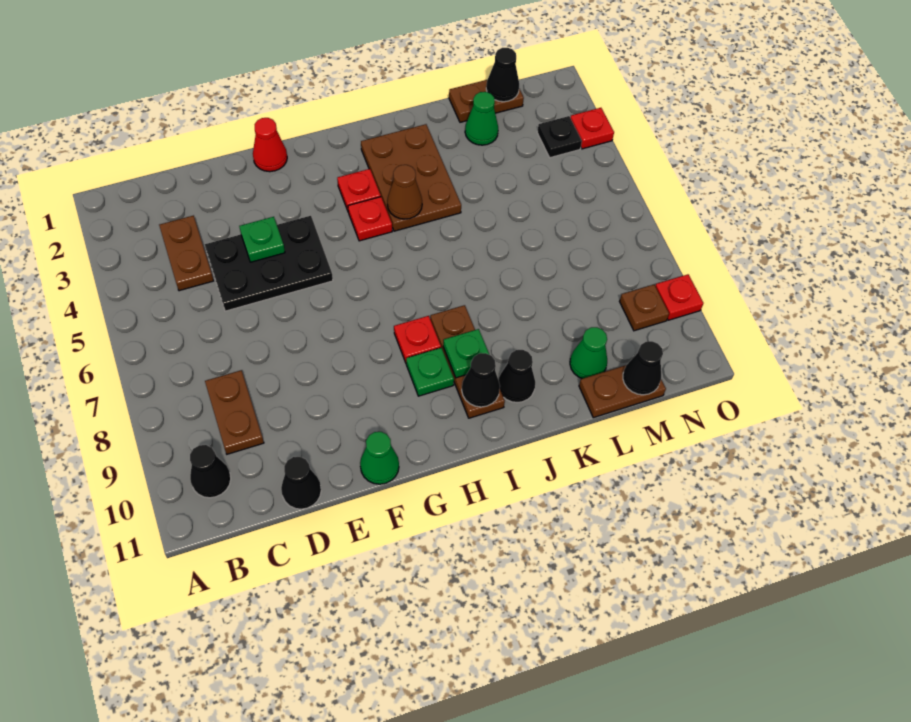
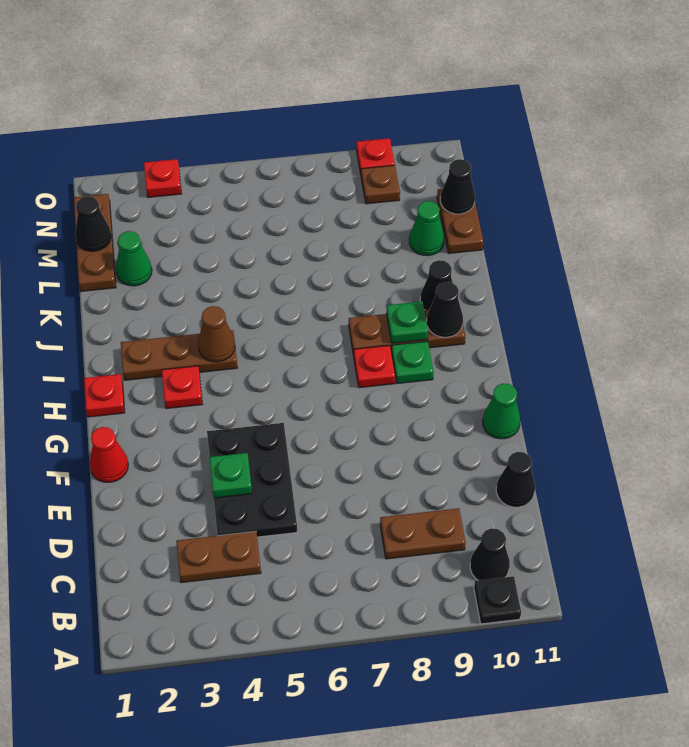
red 1x1 plate [348,197,392,241] -> red 1x1 plate moved to [84,374,125,417]
brown 2x3 plate [361,124,461,231] -> brown 1x3 plate [121,330,238,380]
brown 1x2 plate [449,80,524,122] -> brown 1x3 plate [74,194,116,291]
black 1x1 plate [537,116,582,158] -> black 1x1 plate moved to [474,576,521,624]

